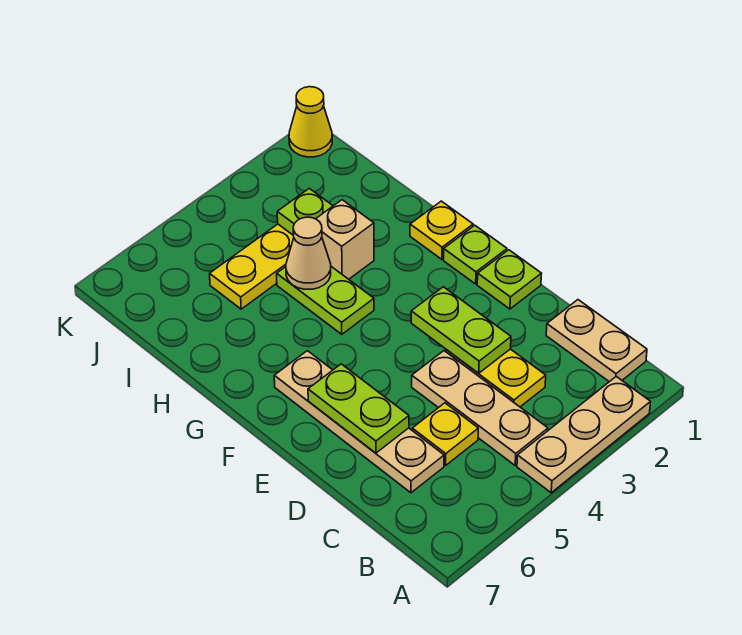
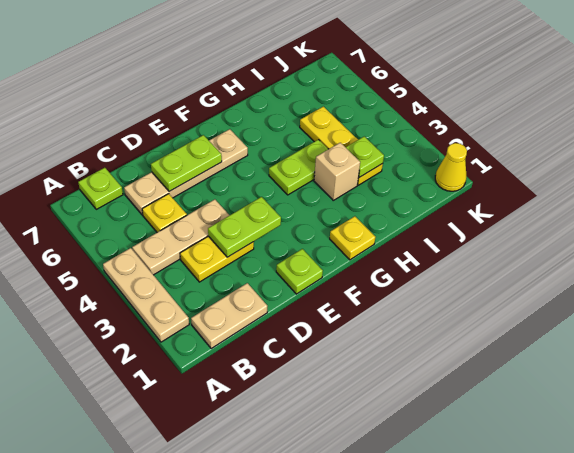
lime 1x1 plate [443,225,507,284] -> lime 1x1 plate moved to [78,168,123,209]
tan 1x1 cone [286,217,331,289] -> none

